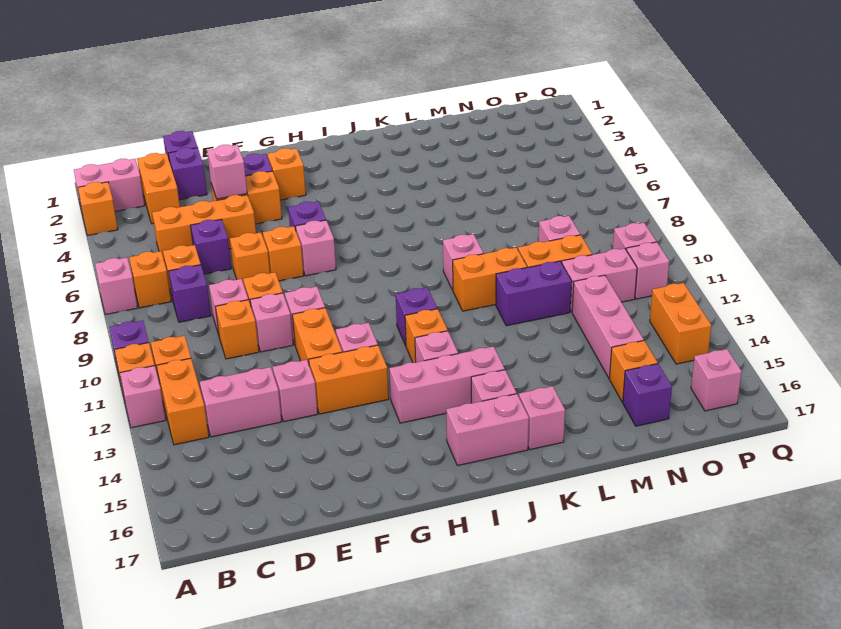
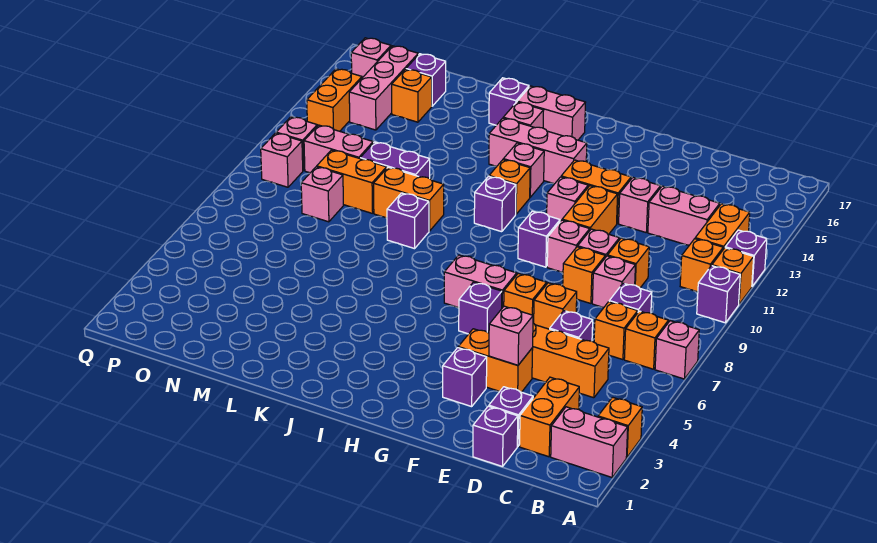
pink 1x1 brick [120,366,166,428] -> purple 1x1 brick [725,230,767,286]
orange 1x1 brick [267,148,306,200] -> none
pink 1x1 brick [295,220,336,276] -> pink 1x2 brick [444,255,517,308]
none -> purple 1x1 brick [518,211,560,267]
pink 1x1 brick [443,234,483,290] -> purple 1x1 brick [387,193,429,249]
pink 1x1 brick [519,386,565,450] -> purple 1x1 brick [489,78,529,125]
pink 1x3 brick [572,275,644,378] -> pink 1x3 brick moved to [349,46,418,130]

